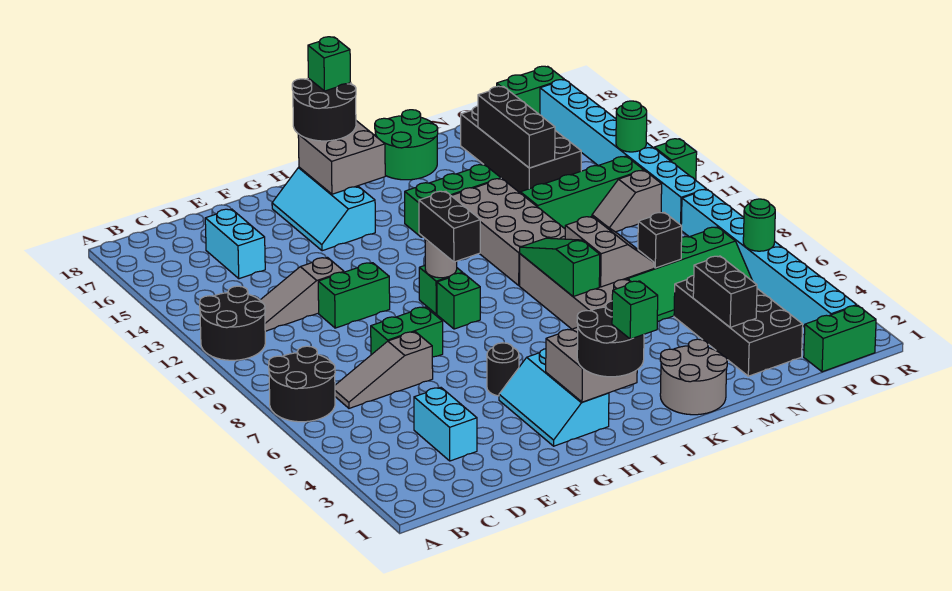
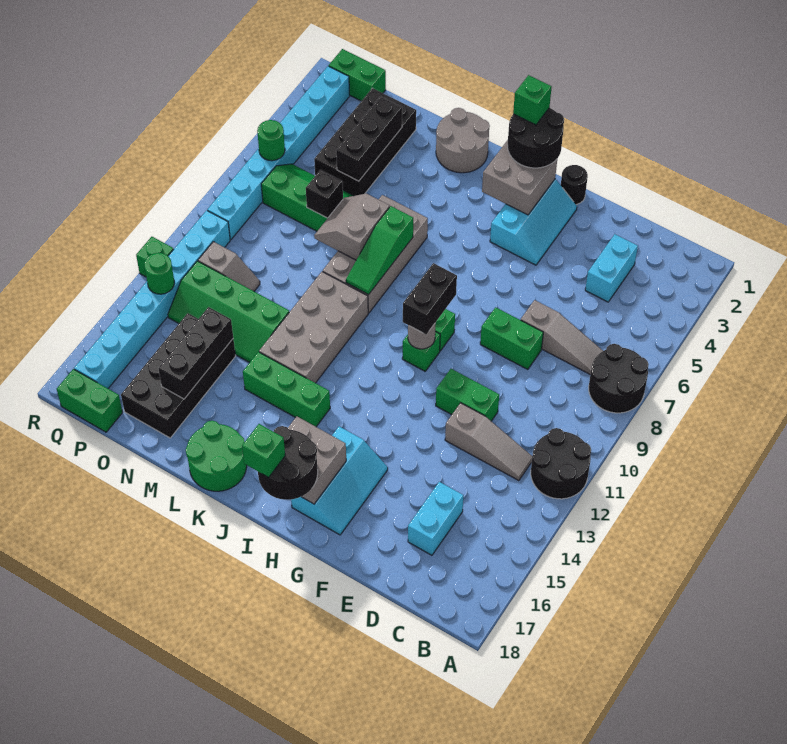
black 1x1 round brick [487,343,519,396] -> black 1x1 round brick moved to [561,165,588,204]
black 1x2 brick [693,256,757,327] -> black 1x3 brick [336,96,402,181]

